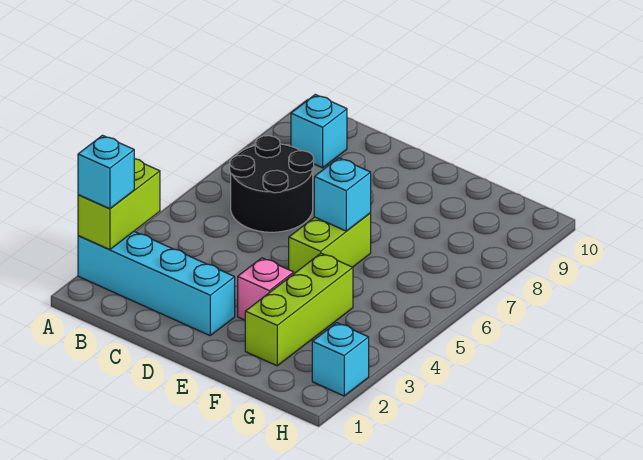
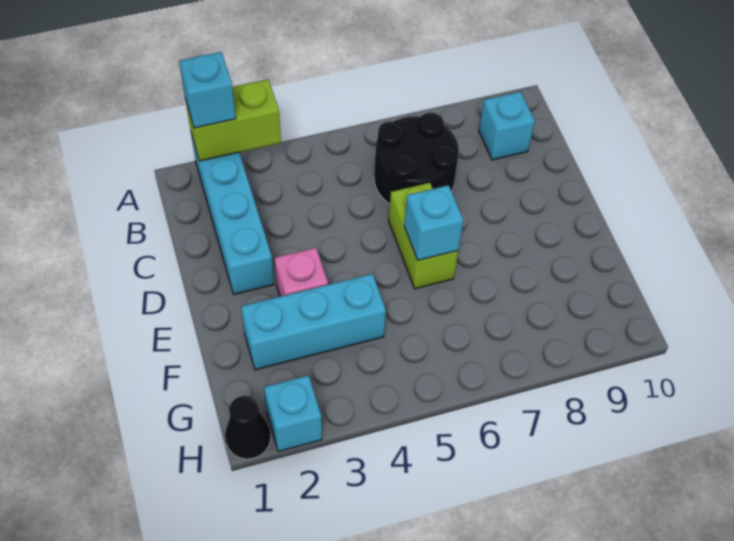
lime 1x2 brick [289,213,371,273] -> lime 1x2 brick turned to [389,183,458,289]
lime 1x3 brick [245,253,353,366] -> cyan 1x3 brick [241,274,386,370]
none -> black 1x1 cone [225,396,271,459]

